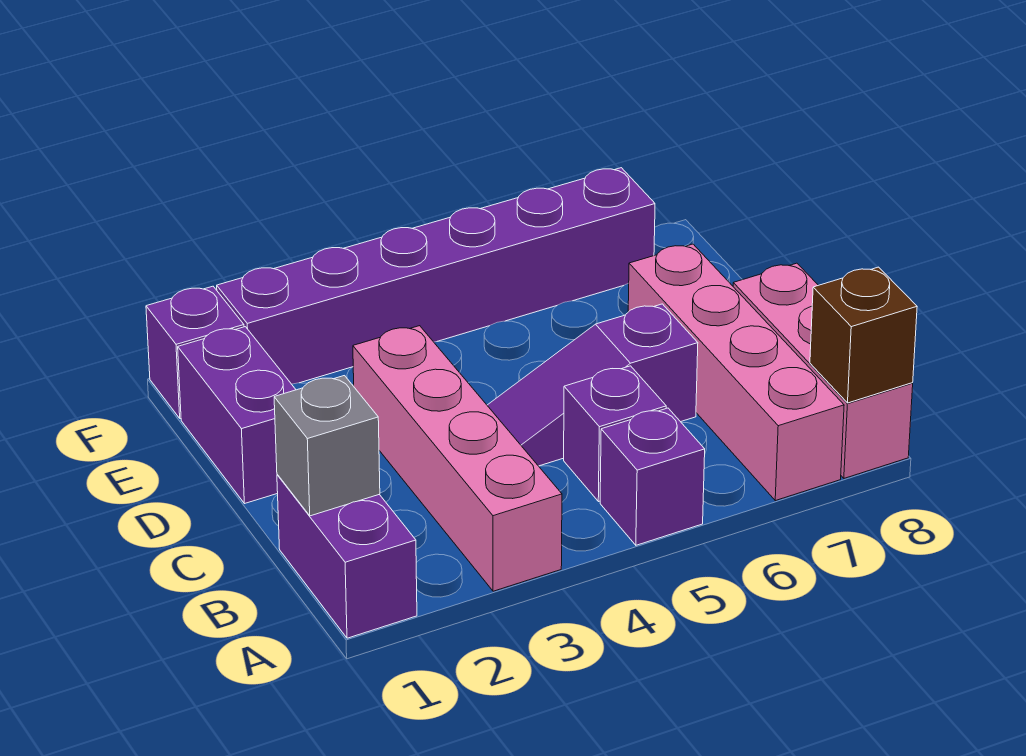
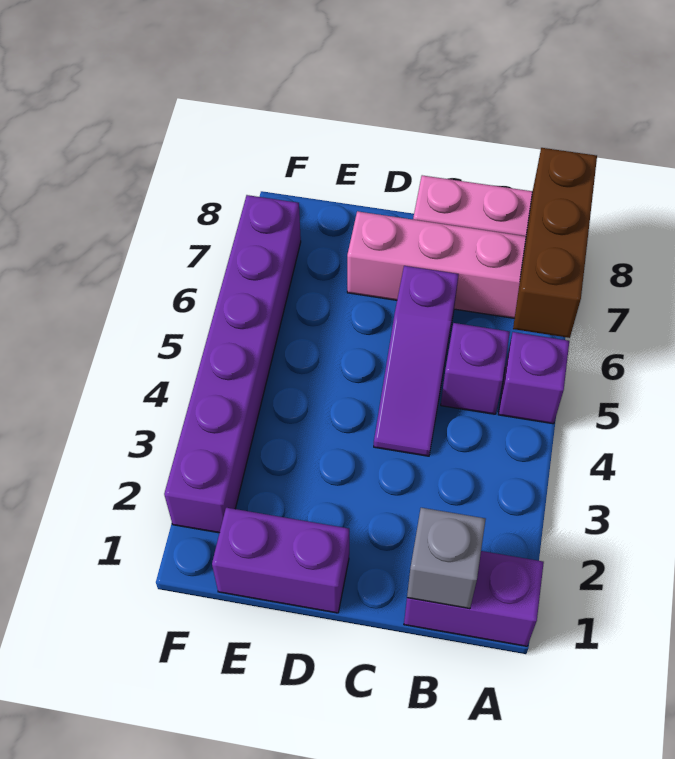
pink 1x4 brick [353,326,562,591] -> none
brown 1x1 brick [810,267,917,403] -> brown 1x3 brick [513,148,597,338]
purple 1x1 brick [146,286,244,419] -> none

